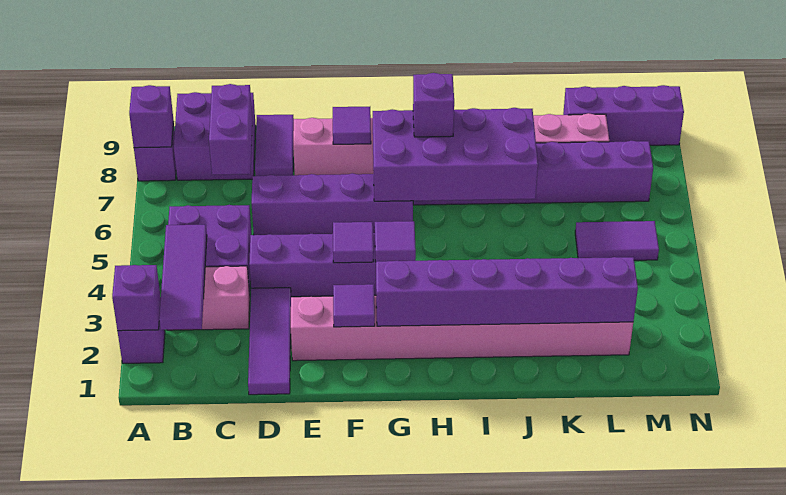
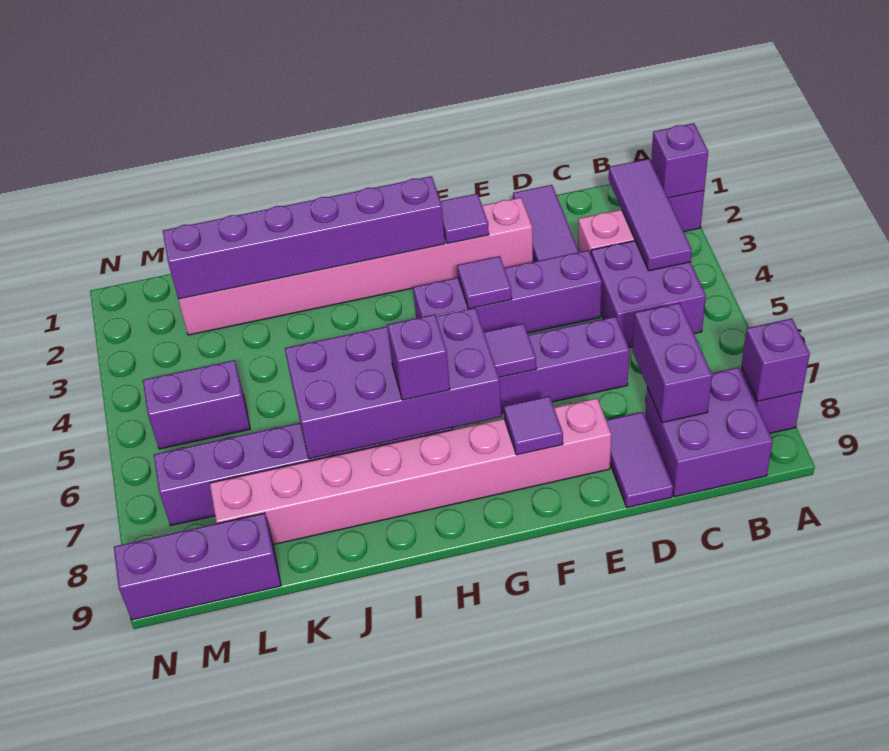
purple 1x1 tile [375,221,416,262] -> purple 1x1 tile moved to [484,324,536,377]
purple 1x2 tile [575,221,659,260] -> purple 1x2 brick [143,360,250,449]

